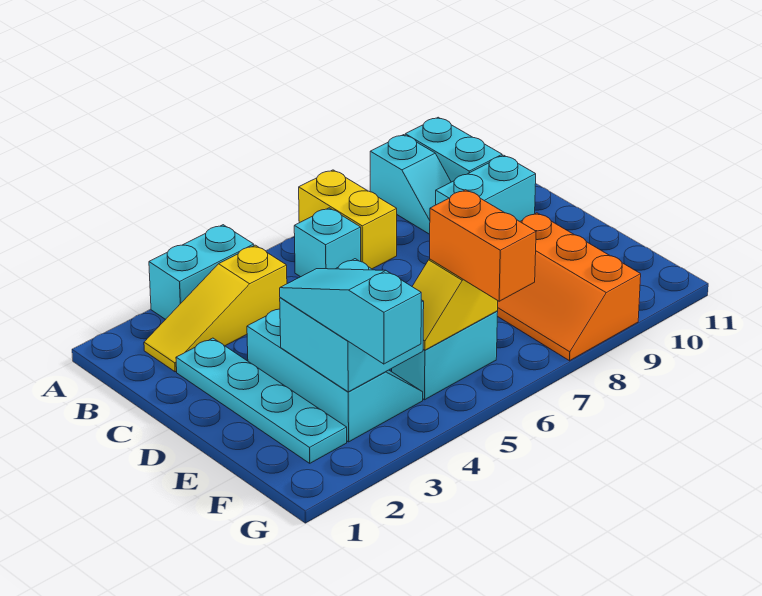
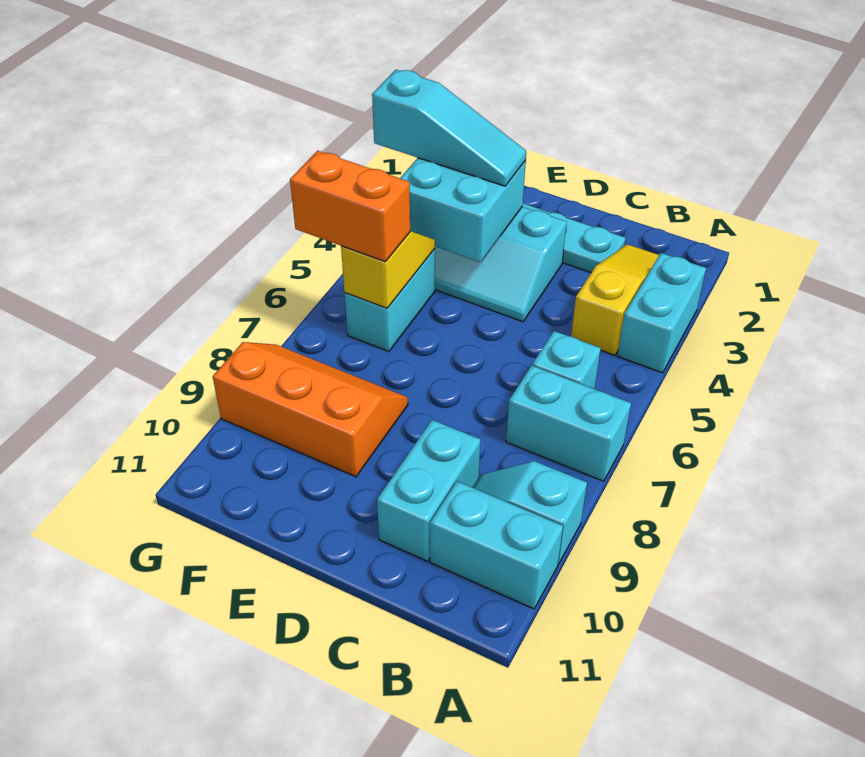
yellow 1x2 brick [299,170,397,269] -> cyan 1x2 brick [506,366,631,481]

